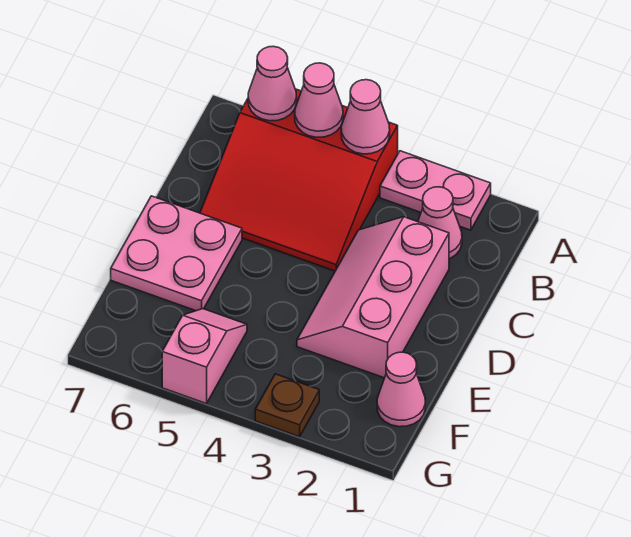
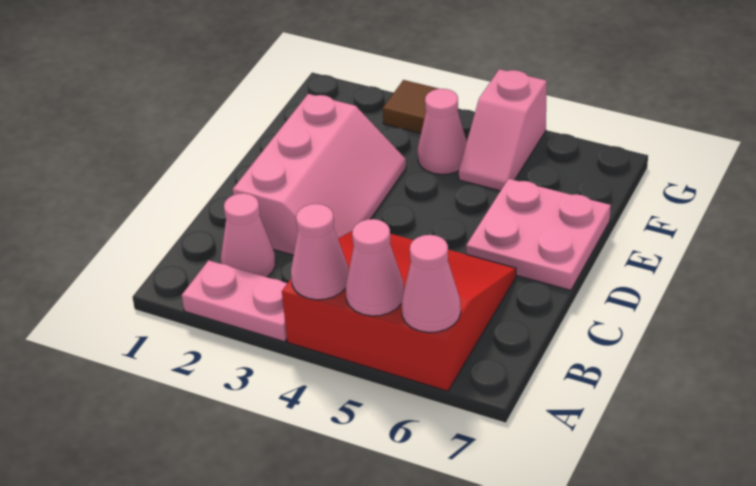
pink 1x1 cone [377,352,425,427] -> pink 1x1 cone moved to [418,89,467,174]
brown 1x1 plate [255,374,319,437] -> brown 1x1 tile [383,80,439,133]

